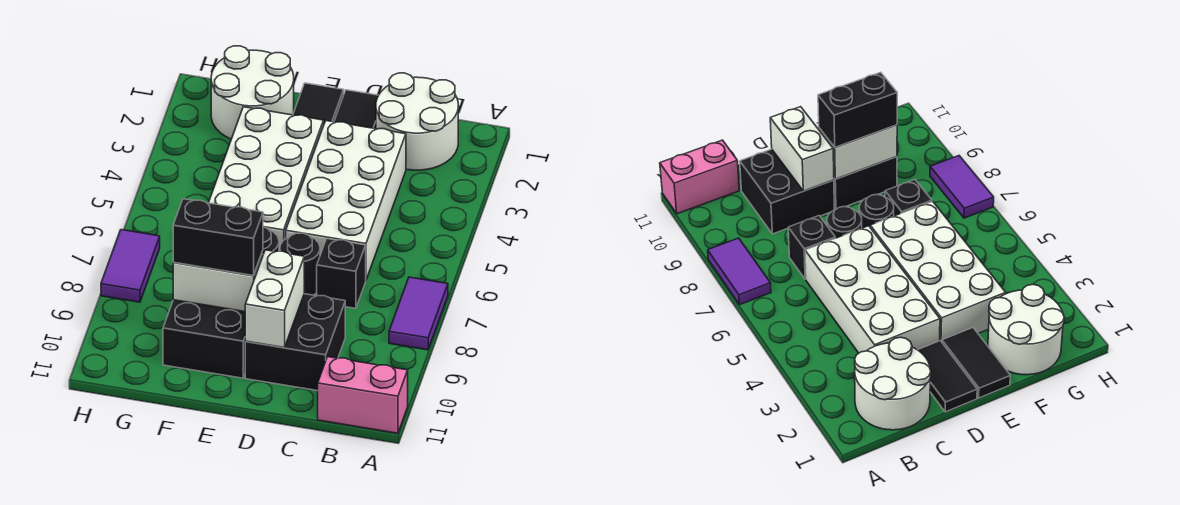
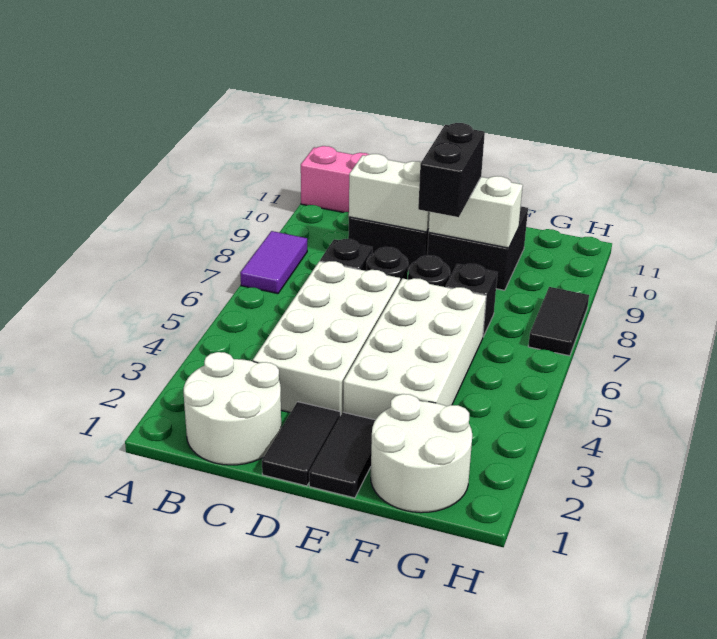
white 1x2 brick [245,250,304,348] -> white 1x2 brick turned to [349,154,430,232]
black 1x2 brick [173,199,263,276] -> black 1x2 brick turned to [418,123,485,217]
purple 1x2 tile [101,230,160,302] -> black 1x2 tile [528,287,589,356]

